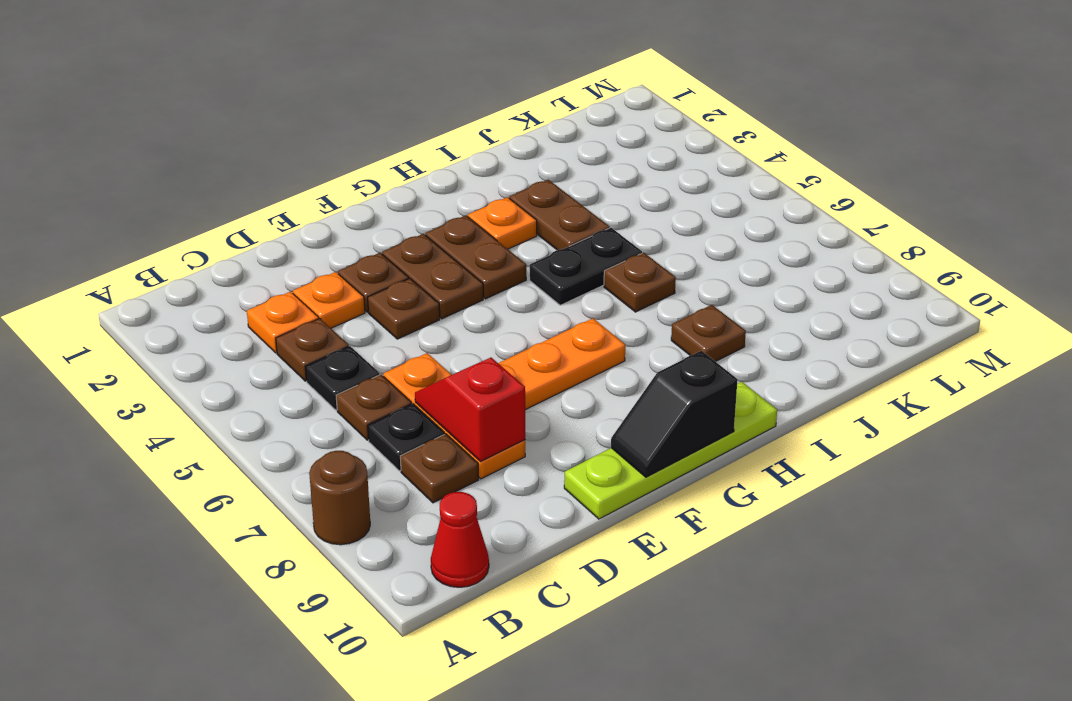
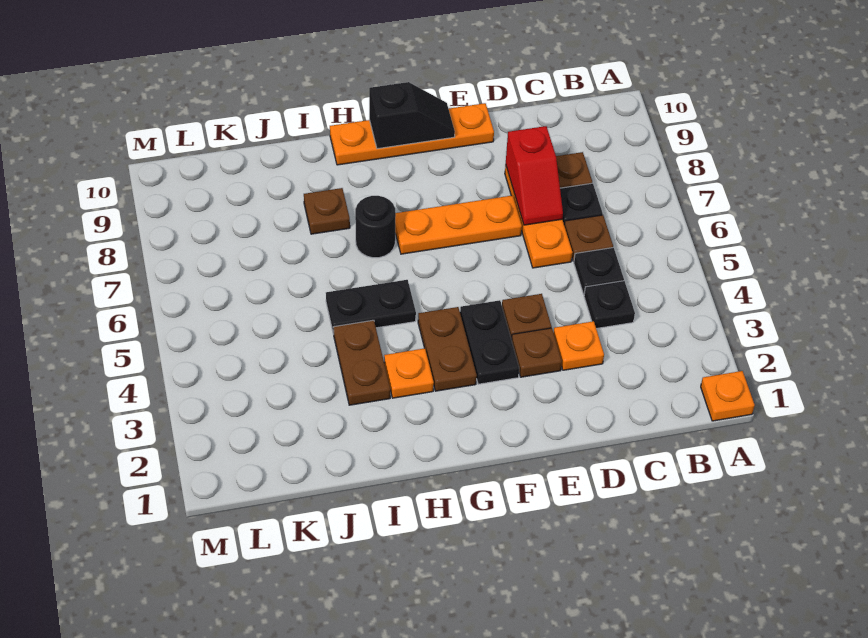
brown 1x1 round brick [309,451,370,545] -> none
red 1x1 cone [431,492,489,587] -> none
orange 1x1 plate [247,292,319,353] -> orange 1x1 plate moved to [701,371,755,421]
brown 1x1 plate [276,318,349,381] -> black 1x1 plate [584,281,635,329]
lime 1x4 plate [564,382,777,519] -> orange 1x4 plate [330,103,494,165]
brown 1x2 plate [382,234,483,319] -> black 1x2 plate [460,300,519,384]
none -> black 1x1 round brick [355,196,396,258]
brown 1x1 plate [604,253,676,312] -> none

